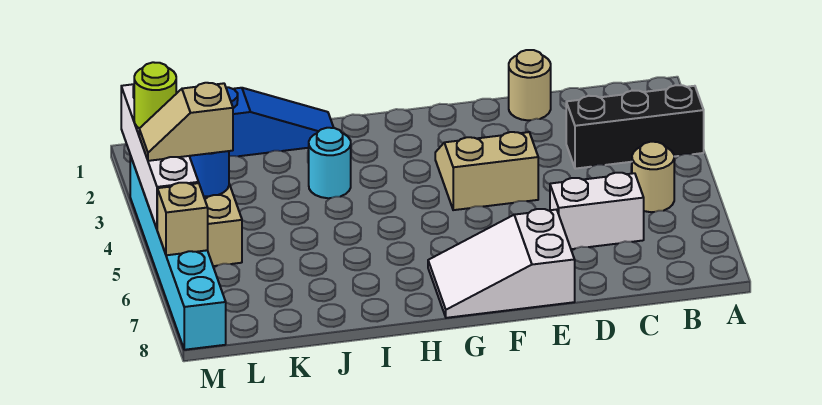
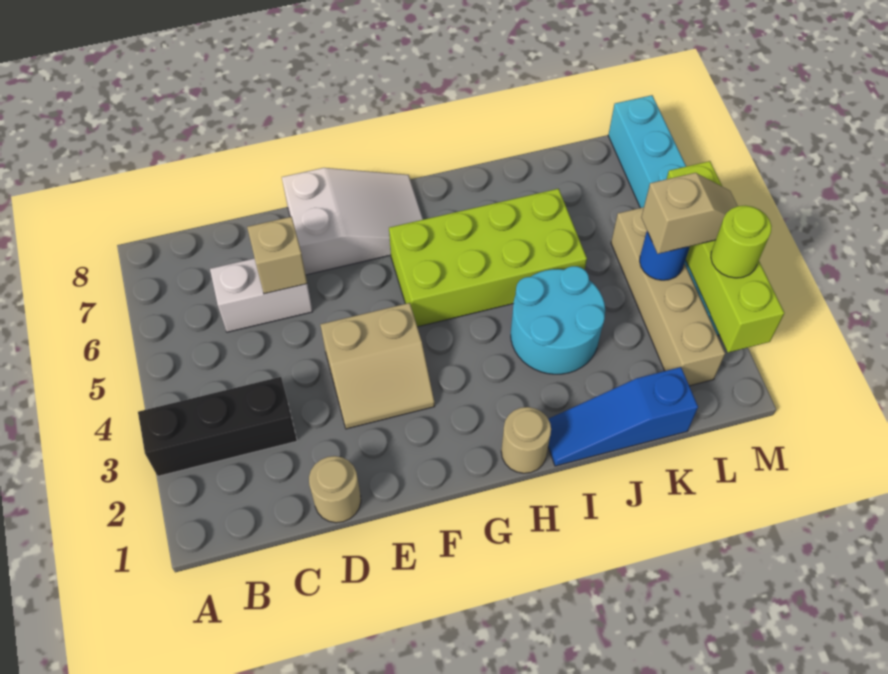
tan 1x1 round brick [632,142,674,212] -> tan 1x1 round brick moved to [501,407,551,473]
none -> lime 2x4 brick [389,189,587,327]
cyan 1x1 round brick [309,128,351,198] -> cyan 2x2 round brick [511,266,605,374]
white 1x4 brick [121,84,199,229] -> lime 1x4 brick [667,161,784,352]
tan 1x1 brick [157,183,208,255] -> tan 1x1 brick moved to [247,217,307,294]

